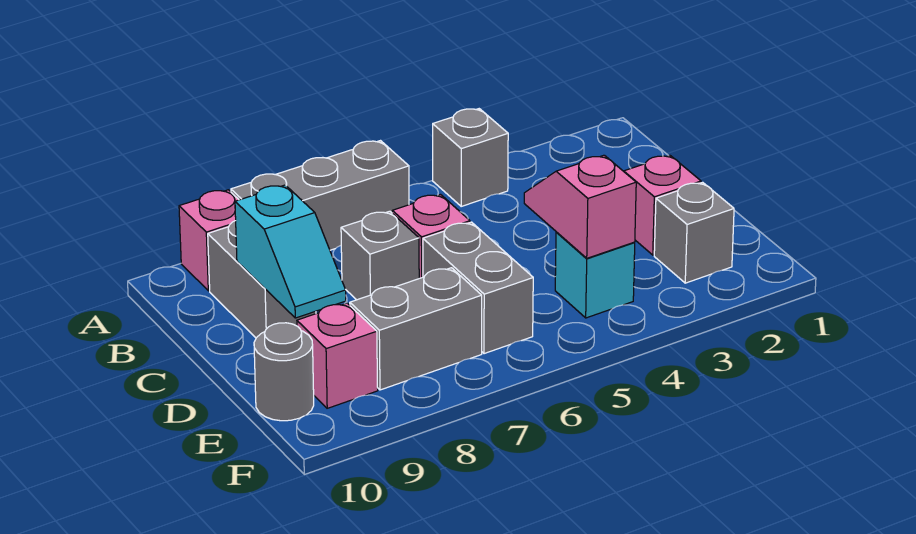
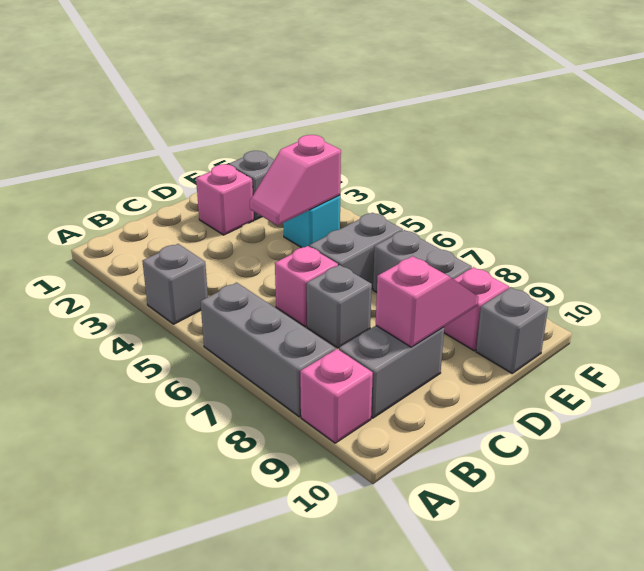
cyan 1x2 slope [235,185,346,318] -> pink 1x2 slope [376,256,478,347]
grey 1x1 round brick [254,323,314,421] -> grey 1x1 brick [476,287,548,373]

